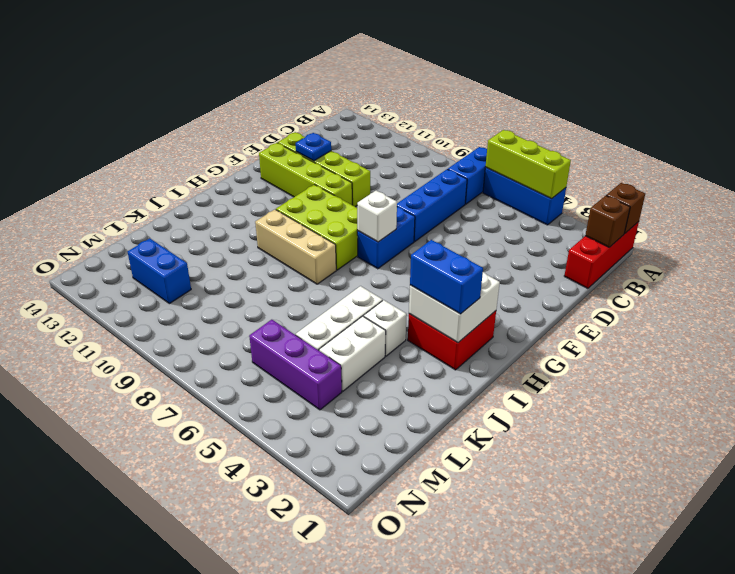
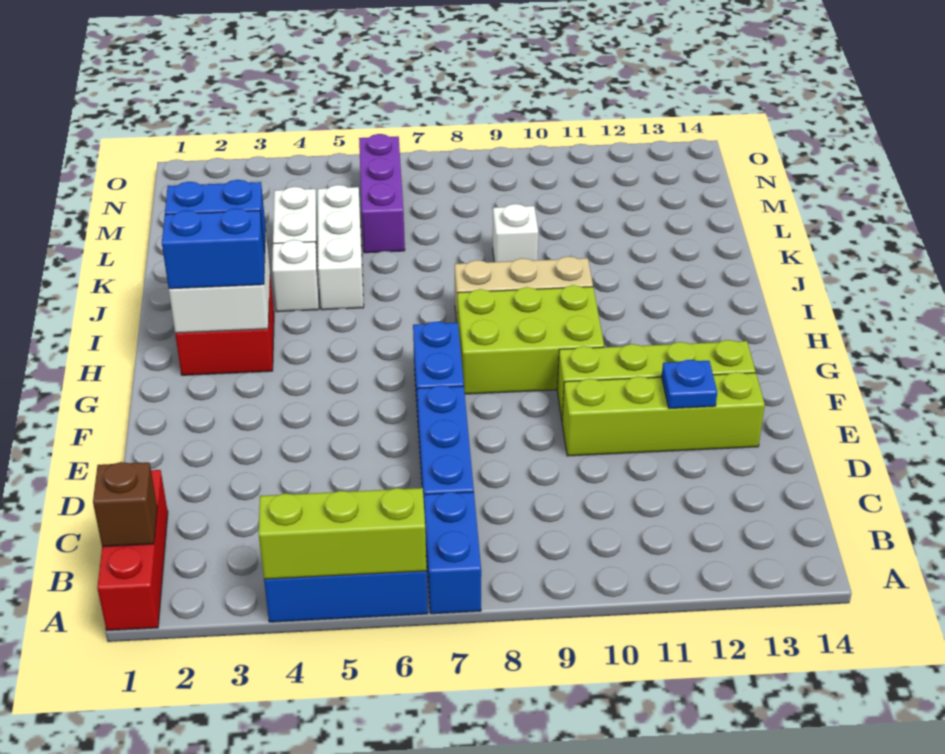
brown 1x1 brick [606,183,645,234] -> none
white 1x1 brick [357,191,397,242] -> white 1x1 brick moved to [493,204,538,262]
purple 1x3 brick [249,320,342,410] -> purple 1x3 brick turned to [359,134,405,253]
blue 1x2 brick [128,238,191,304] -> blue 1x2 brick moved to [162,208,265,289]

